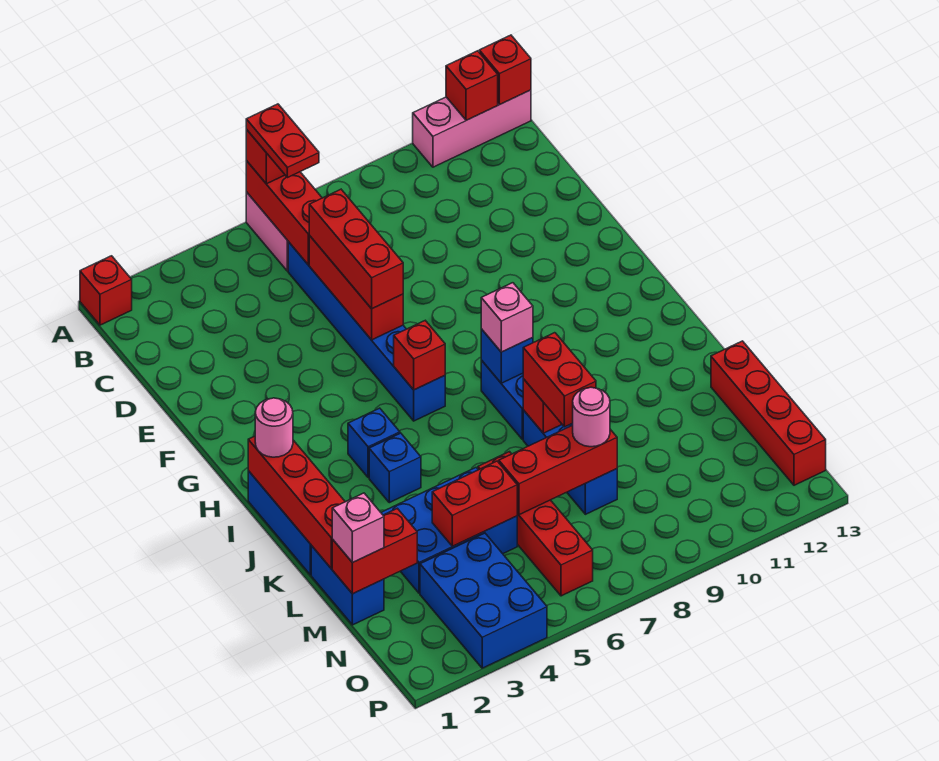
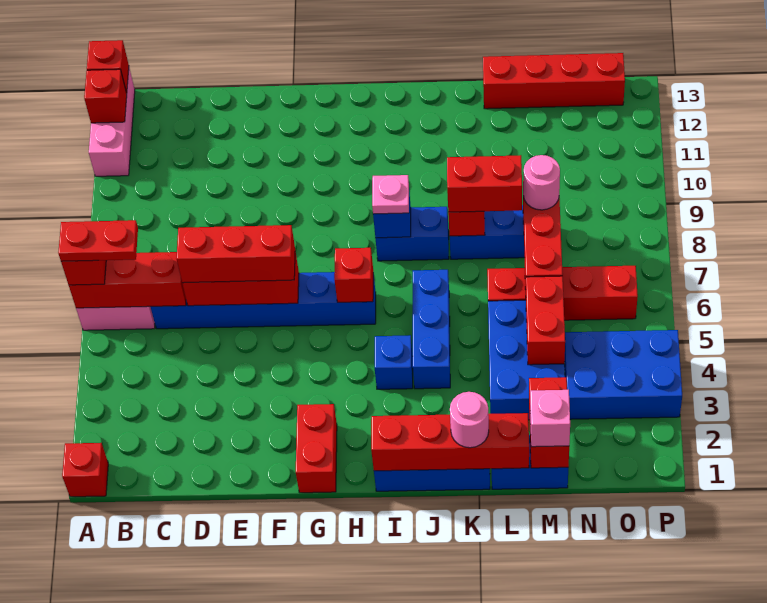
none -> red 1x2 brick [296,404,337,493]
pink 1x1 round brick [255,398,293,457] -> pink 1x1 round brick moved to [450,392,489,448]
pink 1x1 brick [481,283,533,352] -> pink 1x1 plate [372,175,409,214]
blue 1x1 brick [369,433,421,503] -> blue 1x3 brick [413,270,450,389]

